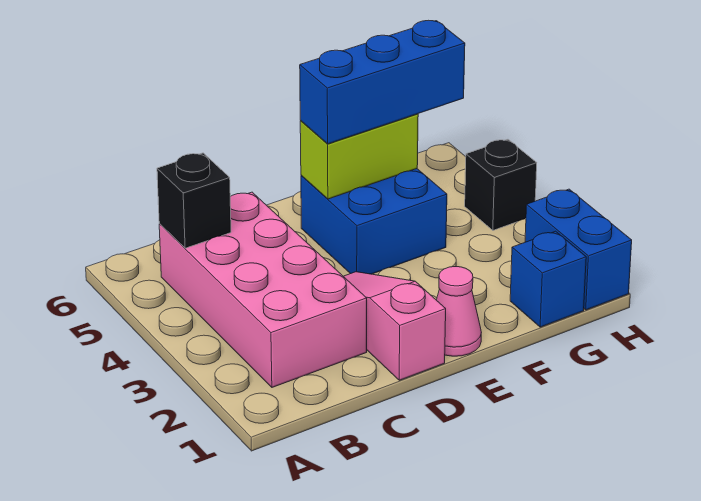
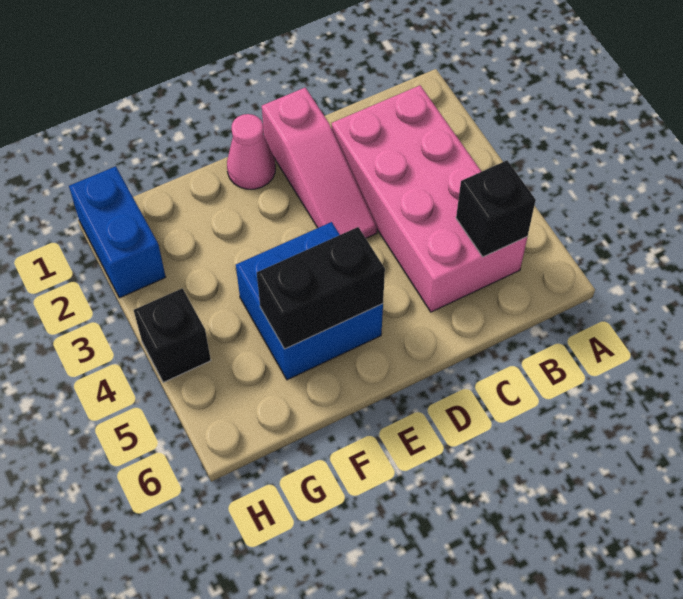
lime 1x2 brick [300,114,418,199] -> black 1x2 brick [257,227,385,349]
blue 1x3 brick [300,20,465,144] -> none
blue 1x1 brick [510,231,586,327] -> none

